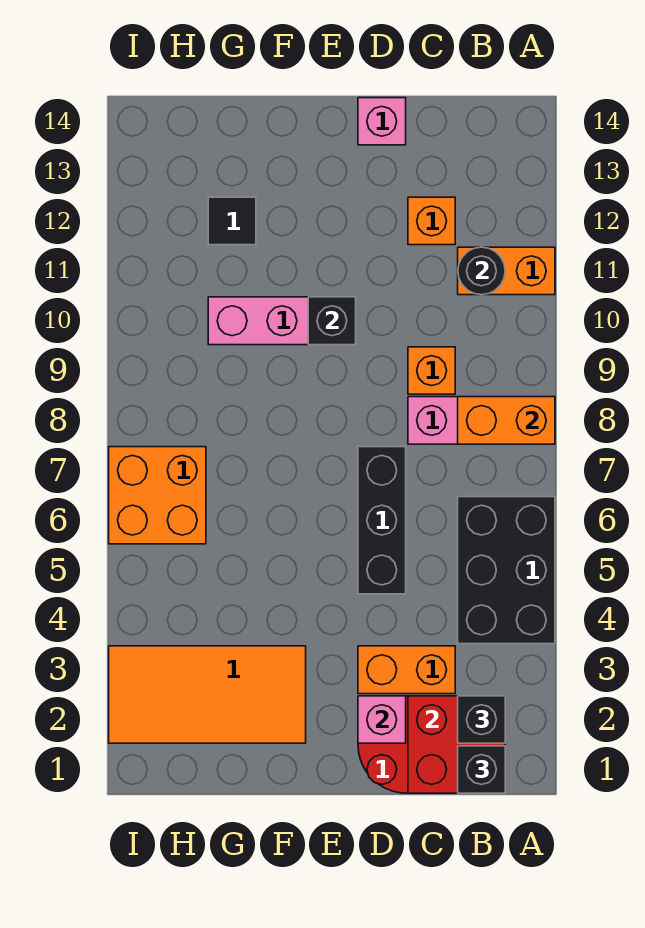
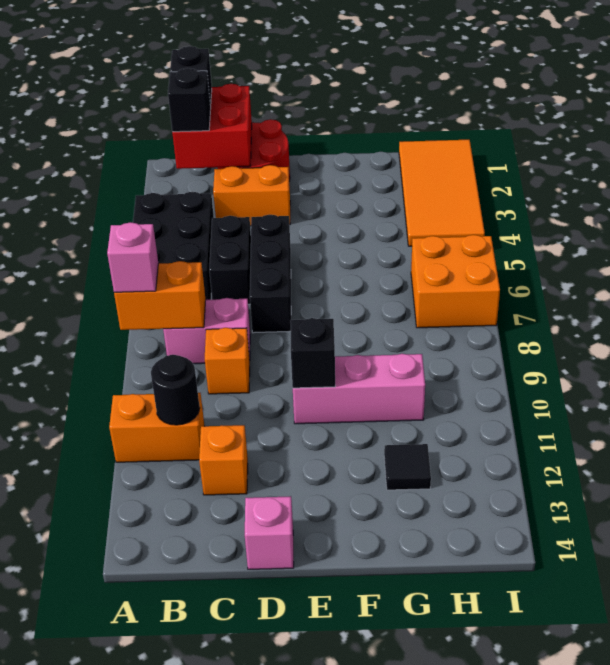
none -> black 1x2 brick [209,216,251,304]
pink 1x1 brick [358,696,406,743] -> pink 1x1 brick moved to [107,222,158,292]
orange 2x4 tile [109,646,306,743] -> orange 2x4 tile turned to [399,140,485,246]

